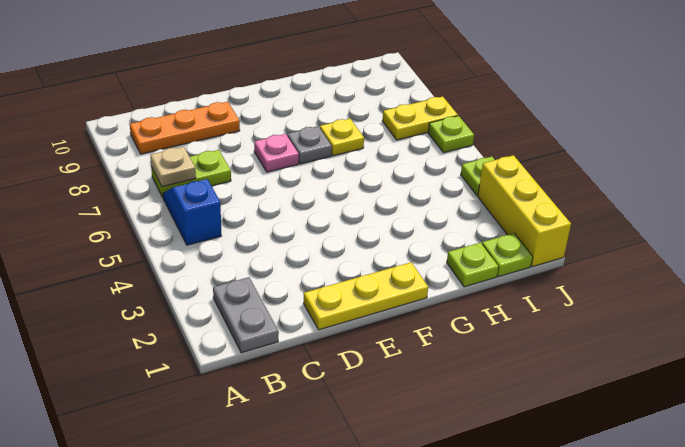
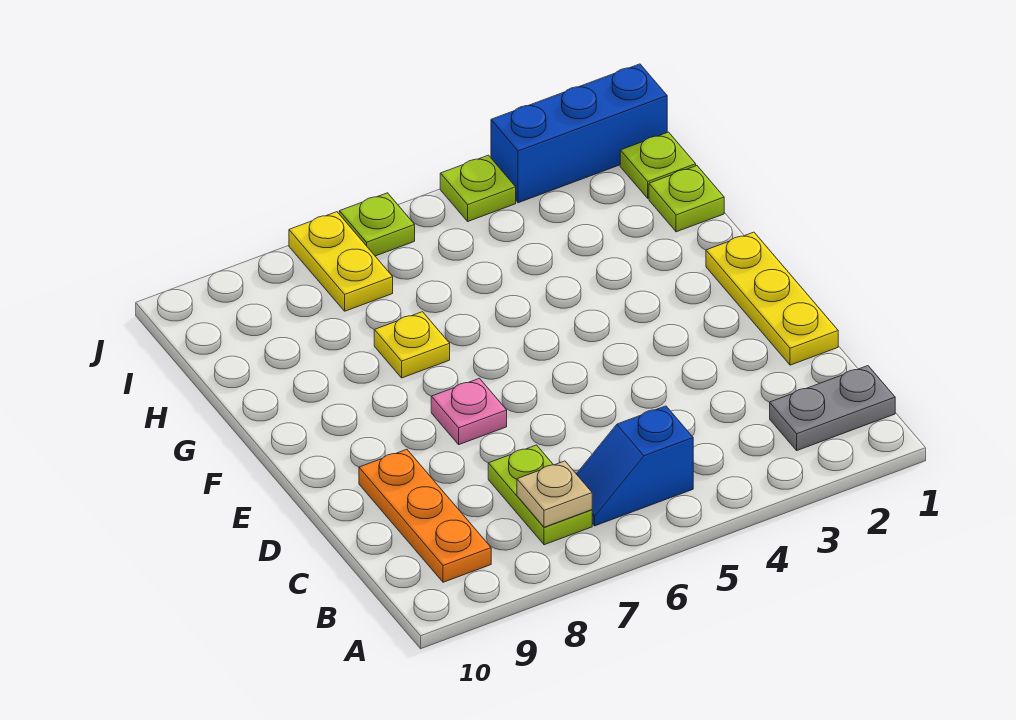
grey 1x1 plate [287,126,332,164] -> none
yellow 1x3 brick [478,155,571,267] -> blue 1x3 brick [491,64,667,203]

